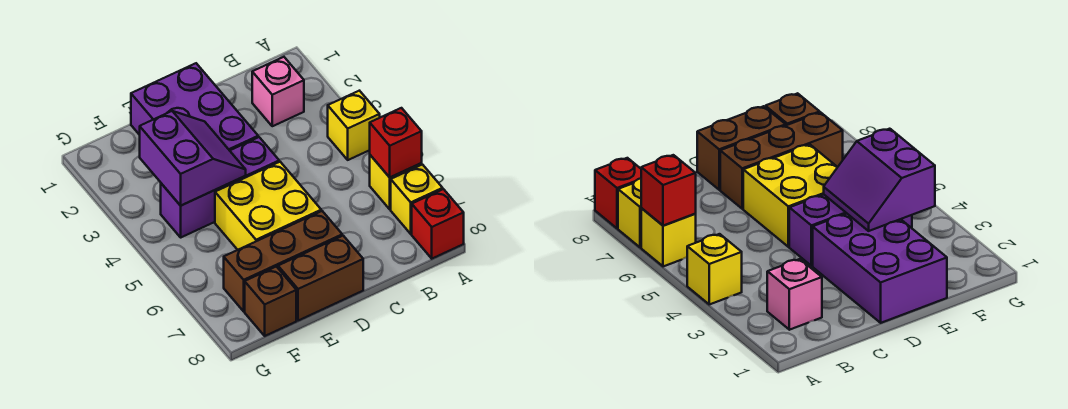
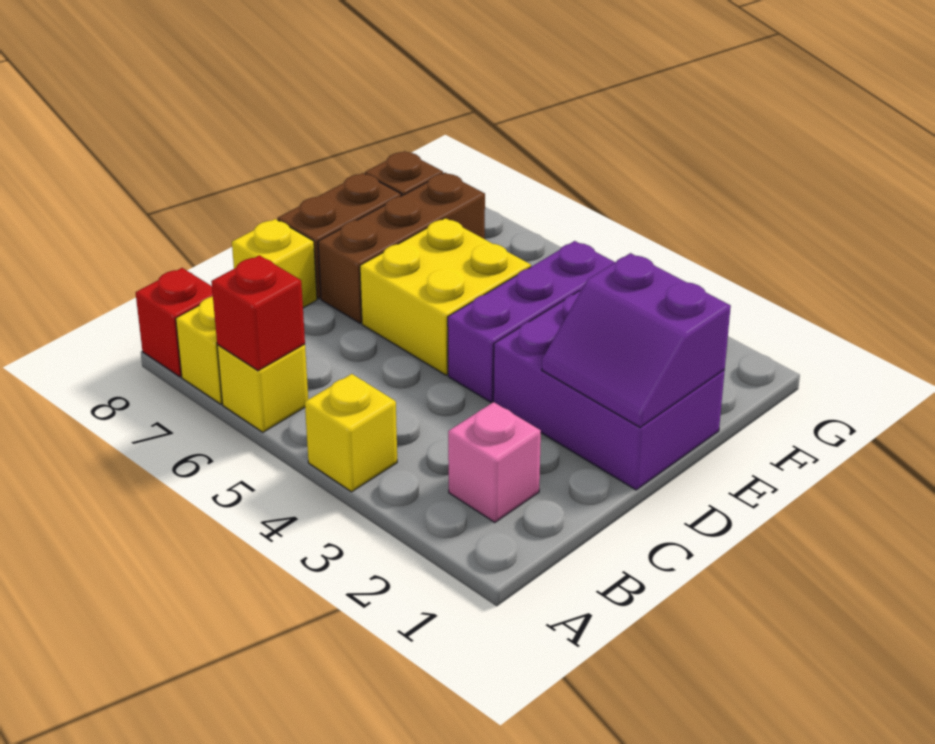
none -> yellow 1x1 brick [232,219,317,308]
purple 2x2 slope [140,111,246,206] -> purple 2x2 slope moved to [542,253,731,427]

